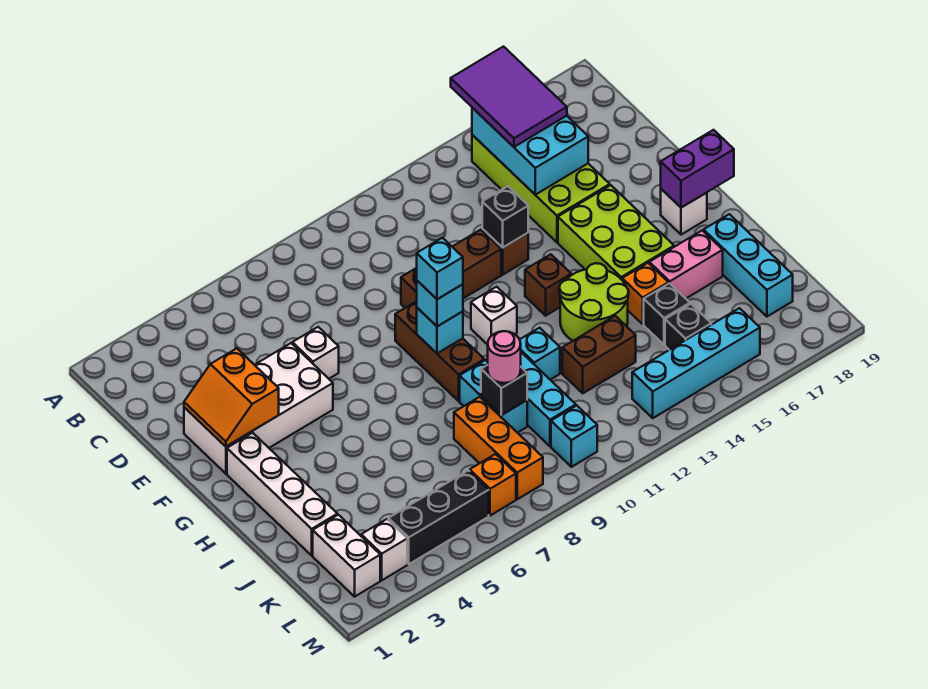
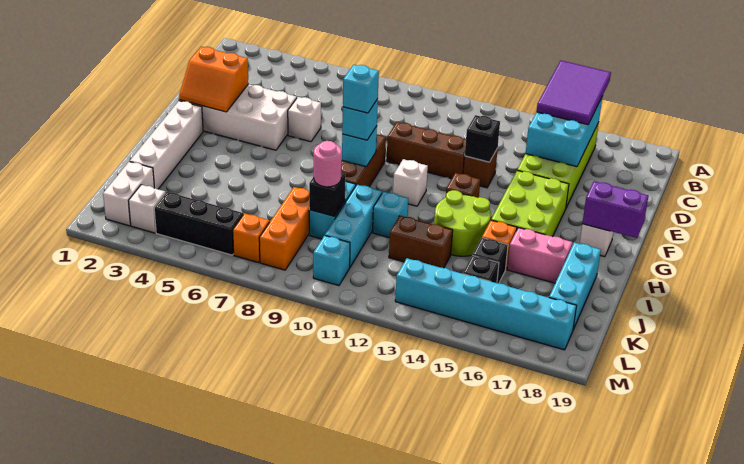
orange 2x2 slope [184,348,279,447] -> orange 2x2 slope turned to [179,47,248,112]
cyan 1x4 brick [632,308,760,418] -> cyan 1x6 brick [395,258,577,350]

